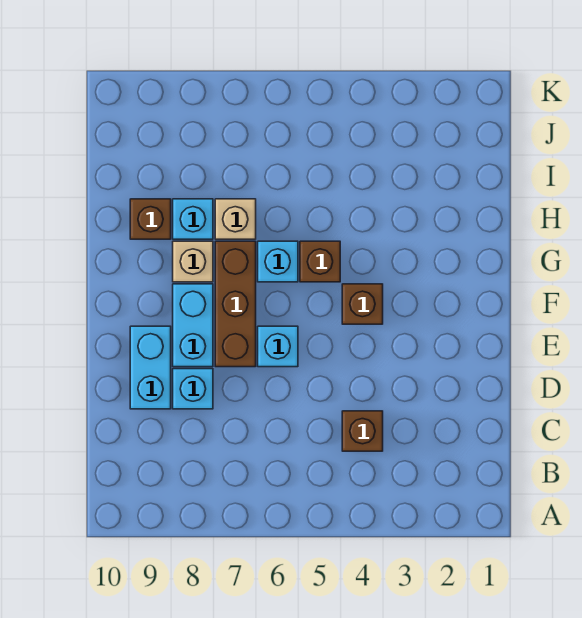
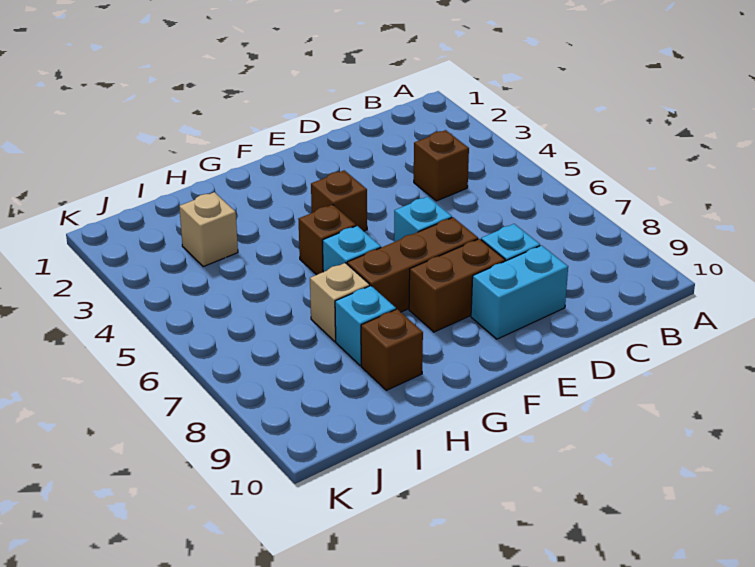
cyan 1x2 brick [173,284,213,367] -> brown 1x2 brick [409,239,505,332]
tan 1x1 brick [173,241,213,282] -> tan 1x1 brick moved to [179,192,238,267]

